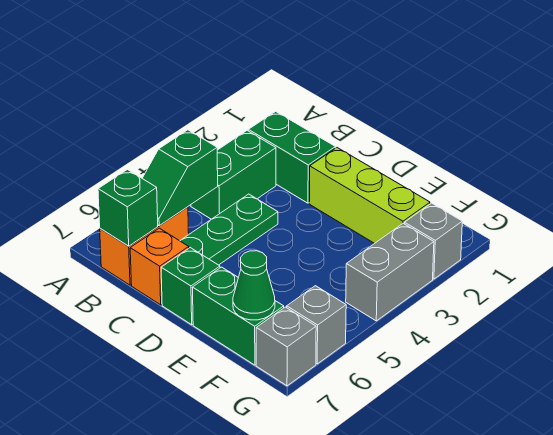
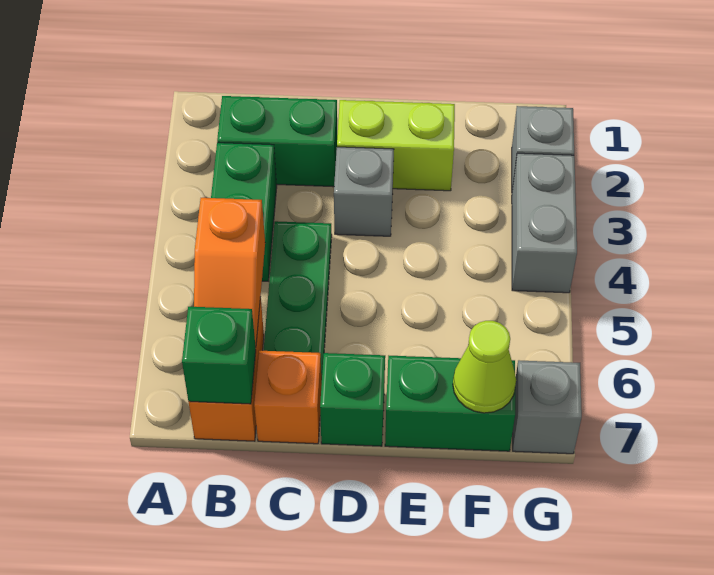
green 1x2 slope [142,130,218,225] -> orange 1x2 slope [194,198,265,347]
lime 1x3 brick [309,148,430,244] -> lime 1x2 brick [337,100,455,191]
green 1x1 cone [233,251,275,320] -> lime 1x1 cone [453,321,516,413]
grey 1x1 brick [287,286,346,364] -> grey 1x1 brick moved to [334,147,394,236]

